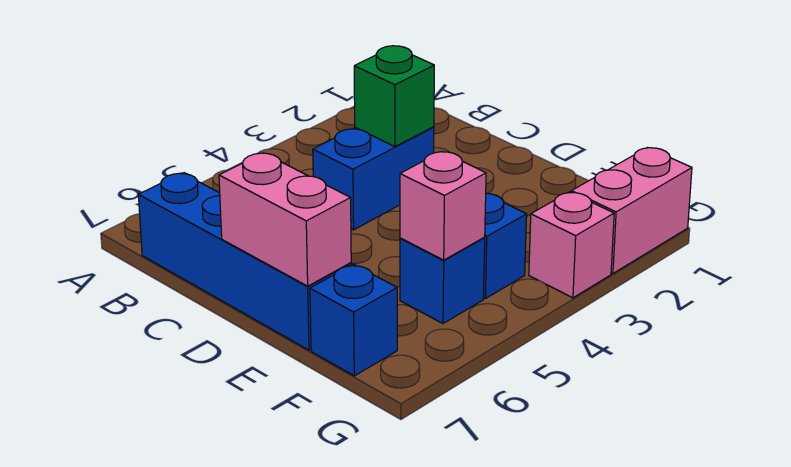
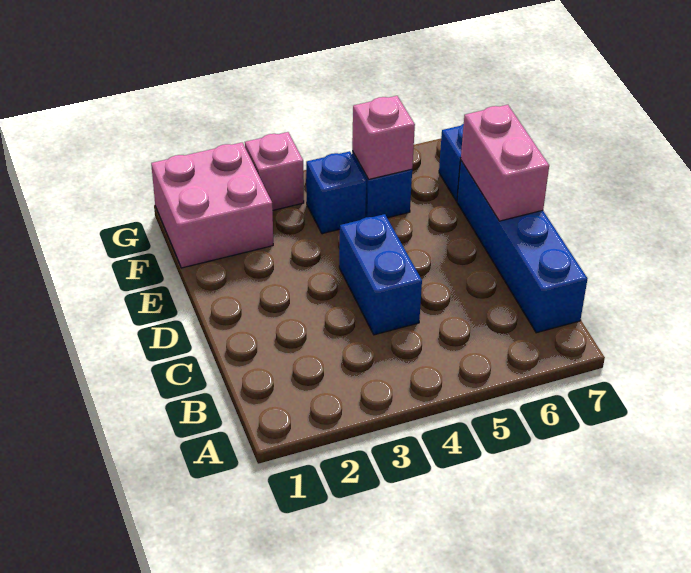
blue 1x2 brick [313,127,434,230] -> blue 1x2 brick turned to [339,214,422,335]
green 1x1 brick [354,46,434,147] -> none
pink 1x2 brick [571,148,692,273] -> pink 2x2 brick [151,142,273,268]

